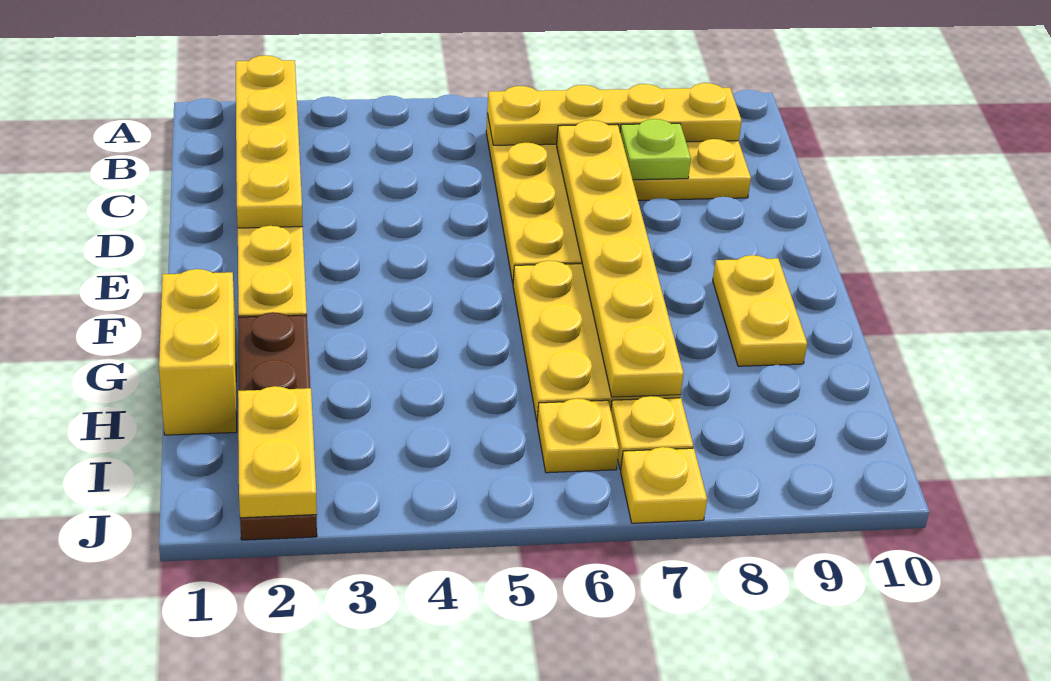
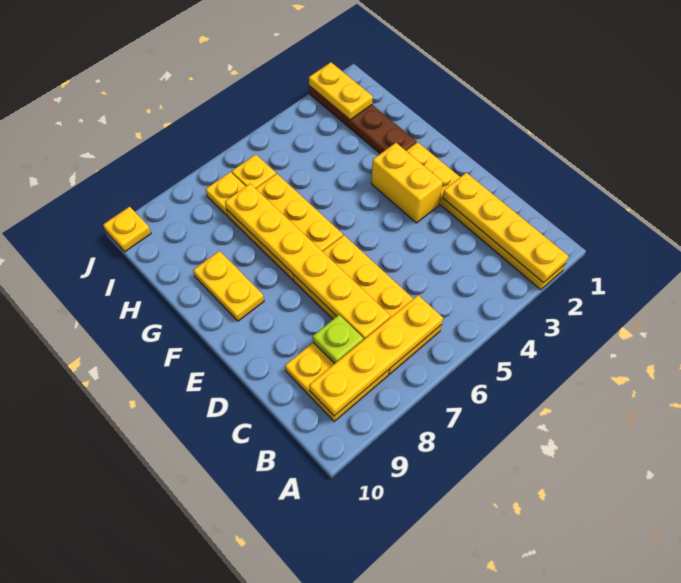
yellow 1x2 brick [159,269,237,435] -> yellow 1x2 brick moved to [371,143,443,223]
yellow 1x1 plate [621,447,707,523] -> yellow 1x1 plate moved to [103,207,151,252]

